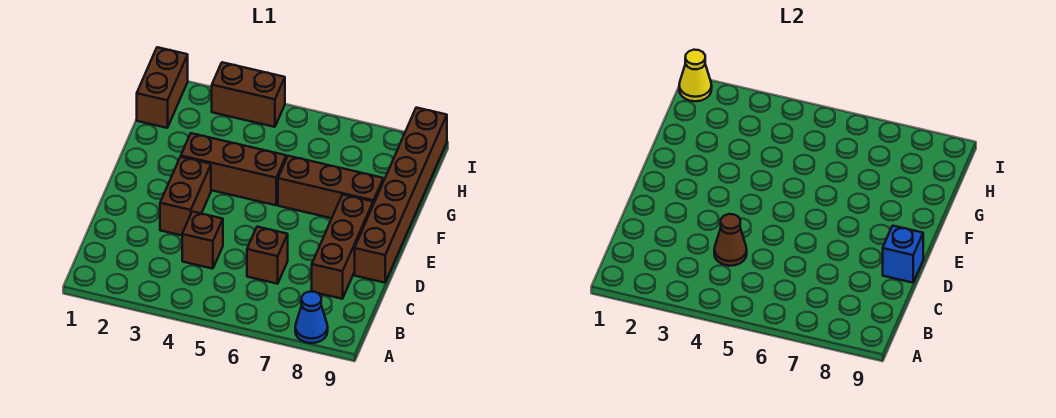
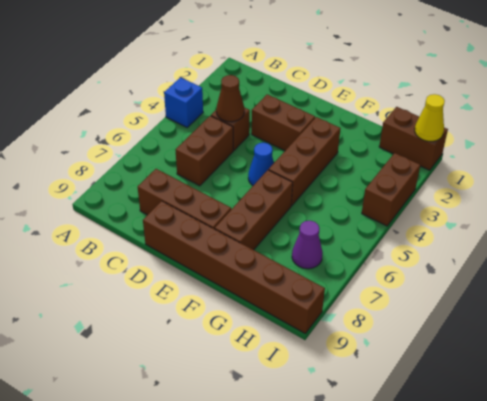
blue 1x1 cone [295,292,328,343] -> blue 1x1 cone moved to [248,143,274,185]
brown 1x1 brick [247,227,288,284] -> brown 1x2 brick [175,116,233,186]
blue 1x1 brick [883,226,923,283] -> blue 1x1 brick moved to [164,77,203,127]
none -> purple 1x1 cone [292,221,323,269]

